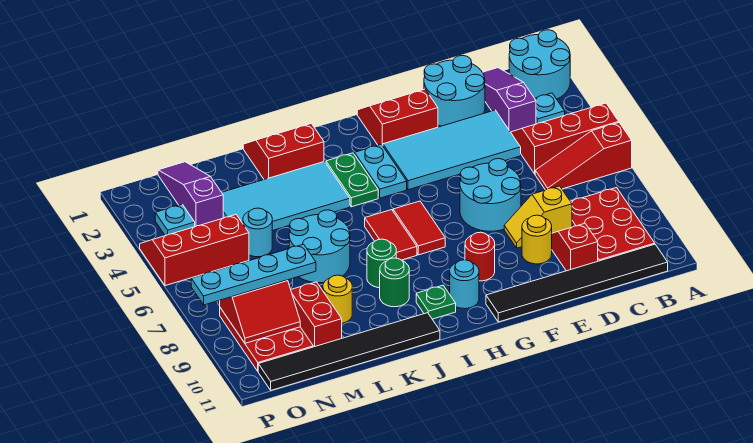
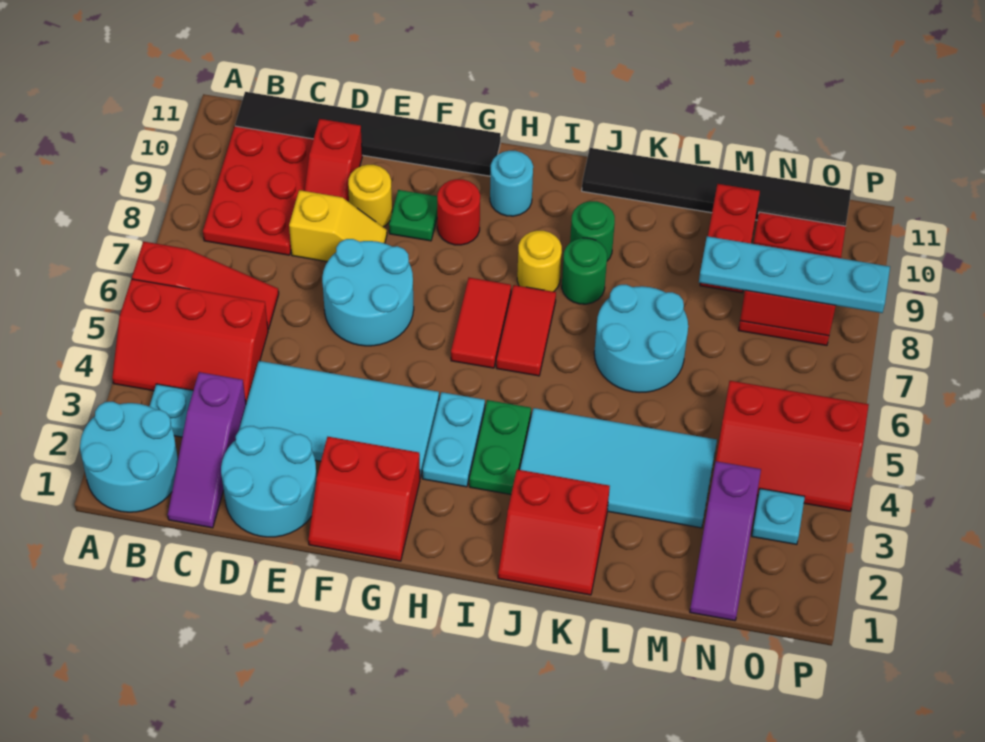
green 1x1 plate [416,285,456,319] -> green 1x1 plate moved to [389,190,437,241]
yellow 1x1 round brick [323,275,352,323] -> yellow 1x1 round brick moved to [517,231,562,292]
cyan 1x1 round brick [243,208,272,257] -> none

